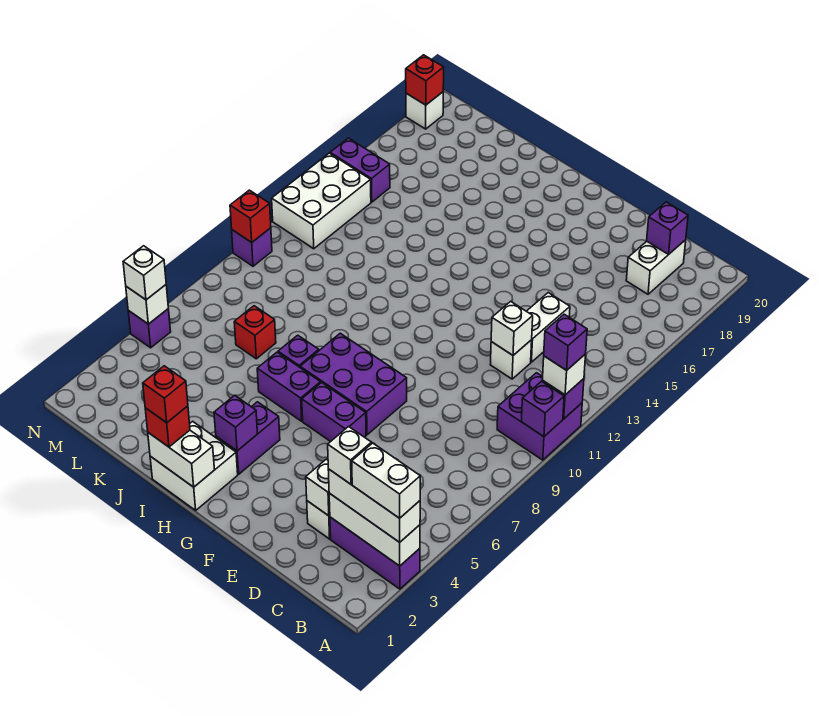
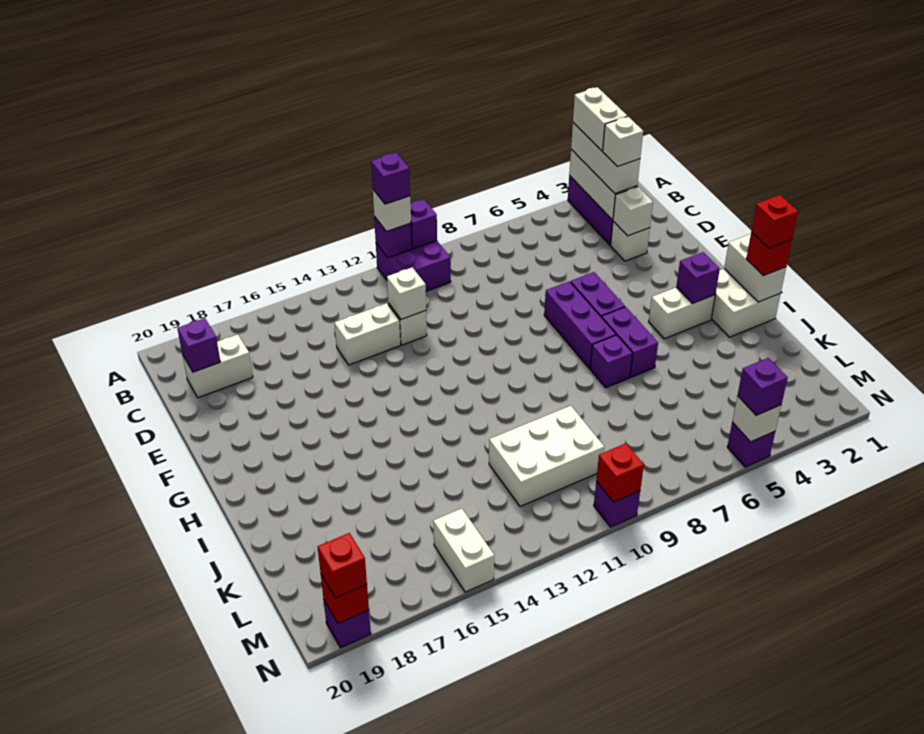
purple 2x3 brick [300,333,407,435] -> purple 1x3 brick [544,281,616,369]
purple 1x2 brick [216,402,280,474] -> white 1x2 brick [649,287,715,339]
red 1x1 brick [234,306,276,359] -> red 1x1 brick moved to [318,533,367,598]
white 2x3 brick [272,153,371,249] -> white 2x3 brick moved to [489,406,604,506]
purple 1x2 brick [330,138,390,202] -> white 1x2 brick [433,508,494,592]
white 1x1 brick [123,246,166,300] -> purple 1x1 brick [738,358,788,415]
white 1x1 brick [406,92,443,129] -> purple 1x1 brick [324,601,371,648]

